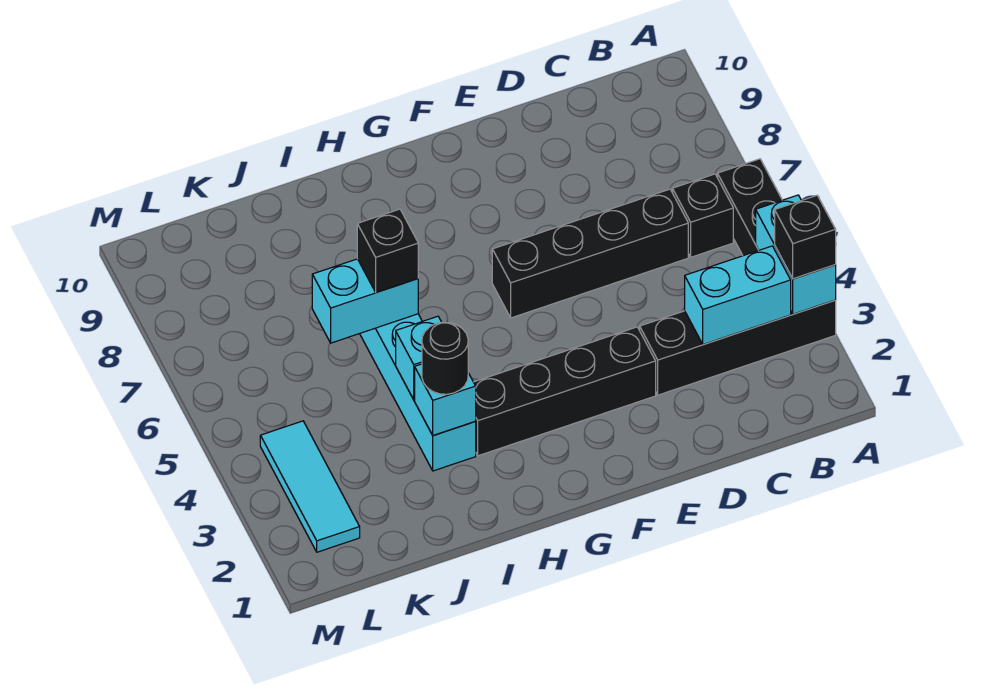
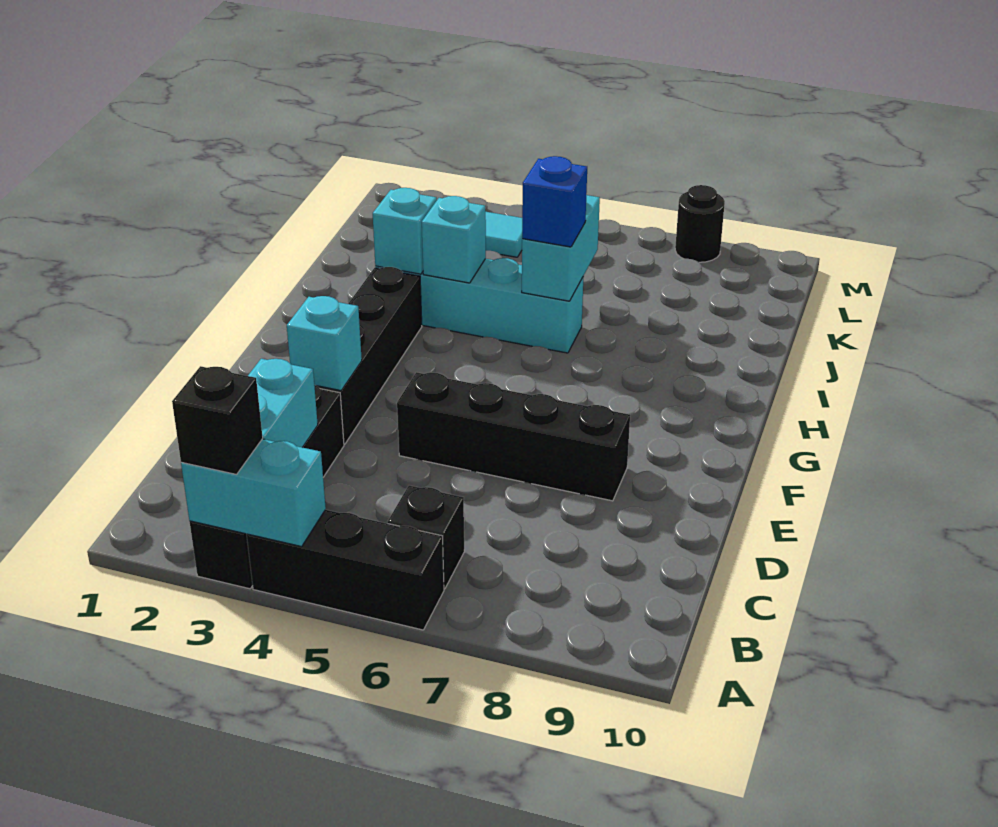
black 1x4 brick [492,189,688,318] -> black 1x4 brick turned to [397,372,630,501]
none -> cyan 1x1 brick [287,296,362,391]
black 1x1 round brick [422,322,468,394] -> black 1x1 round brick moved to [675,185,725,262]
black 1x1 brick [357,209,418,292] -> blue 1x1 brick [522,156,587,247]

